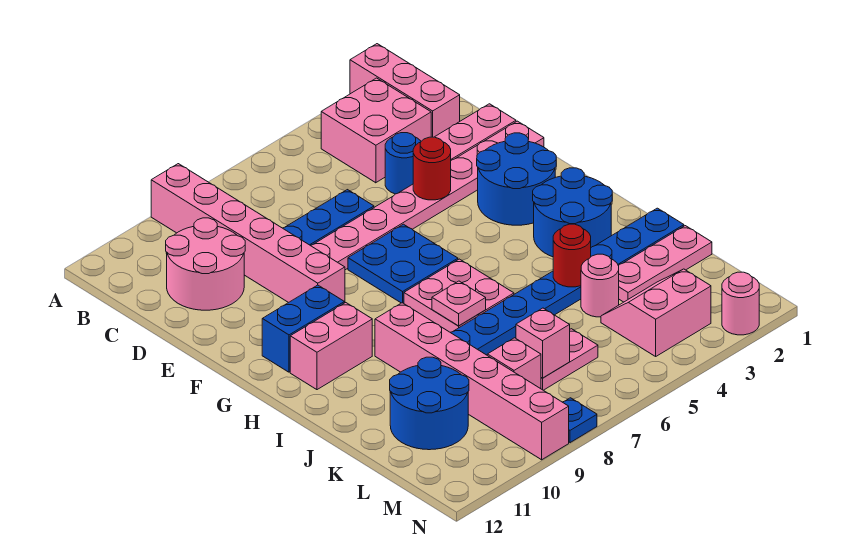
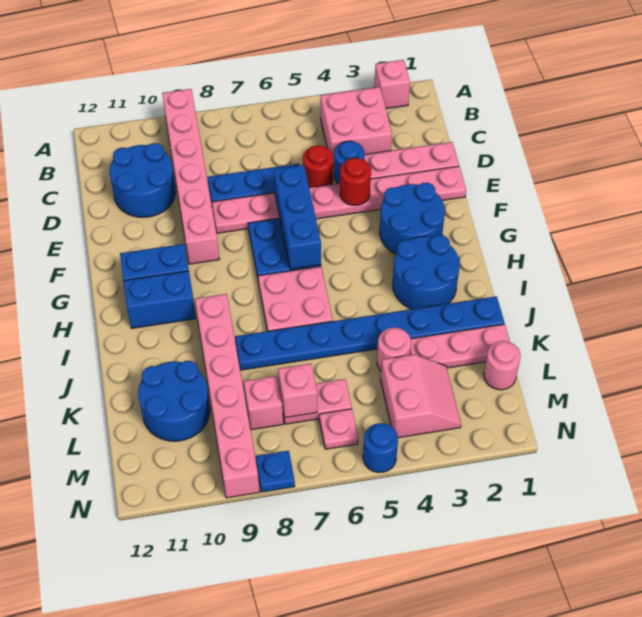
pink 1x3 brick [350,44,460,137] -> pink 1x1 brick [374,60,410,109]
pink 2x2 round brick [166,218,245,310] -> blue 2x2 round brick [110,143,176,217]
none -> blue 1x3 brick [274,165,321,269]
pink 1x2 brick [290,303,372,390] -> blue 1x2 brick [124,271,196,328]
pink 1x1 plate [432,281,486,326] -> pink 1x1 plate moved to [319,409,358,449]
red 1x1 round brick [553,224,591,287] -> red 1x1 round brick moved to [303,146,333,188]
pink 2x2 slope [601,269,711,356] -> pink 2x2 slope turned to [381,354,461,438]
pink 1x1 round brick [722,272,759,335] -> pink 1x1 round brick moved to [484,341,521,390]
none -> blue 1x1 round brick [363,423,398,473]

